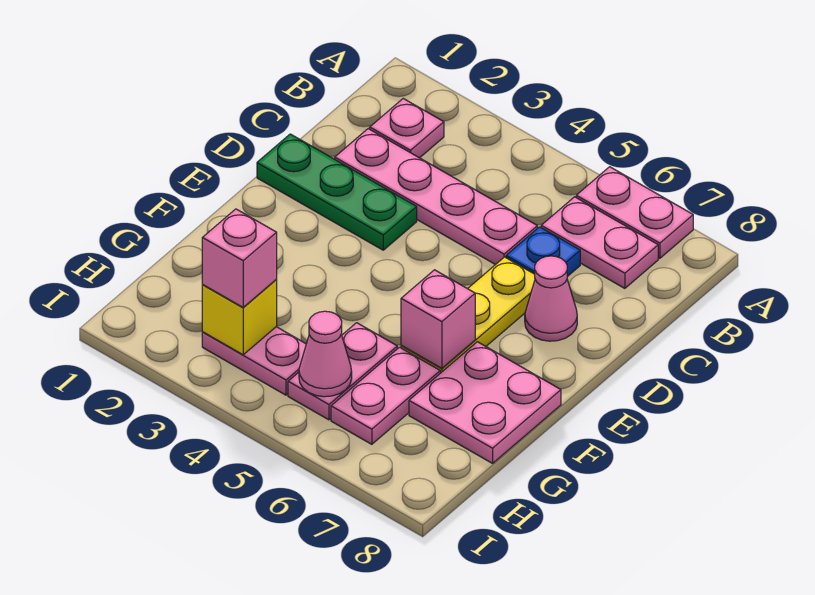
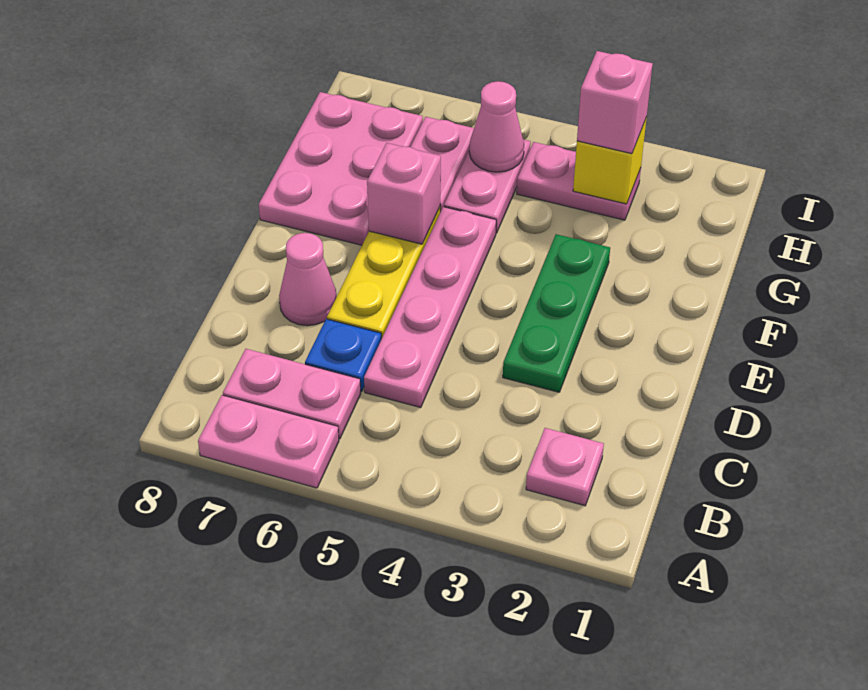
pink 1x4 plate [335,129,537,265] -> pink 1x4 plate turned to [364,207,496,408]
green 1x3 plate [257,134,417,250] -> green 1x3 plate turned to [503,234,610,392]
pink 2x2 plate [409,342,561,463] -> pink 2x3 plate [259,92,423,245]

